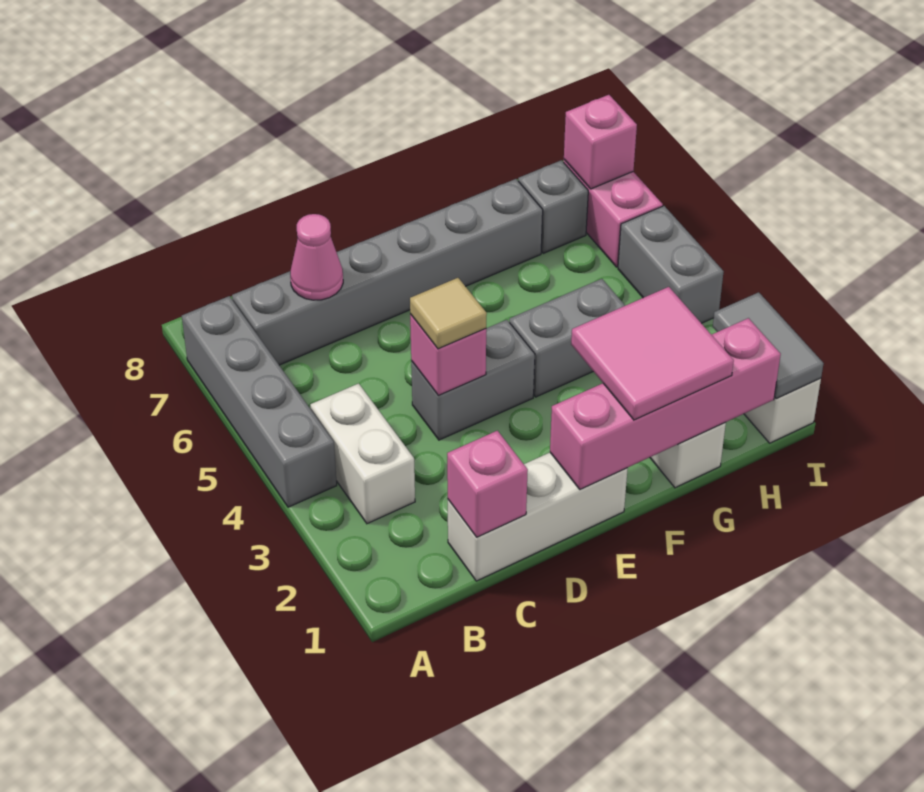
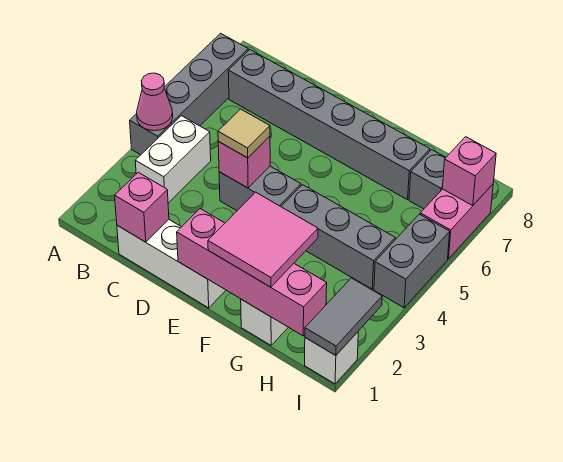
pink 1x1 cone [290,214,343,300] -> pink 1x1 cone moved to [137,73,173,131]
grey 1x2 brick [509,279,625,397] -> grey 1x3 brick [281,185,395,289]

